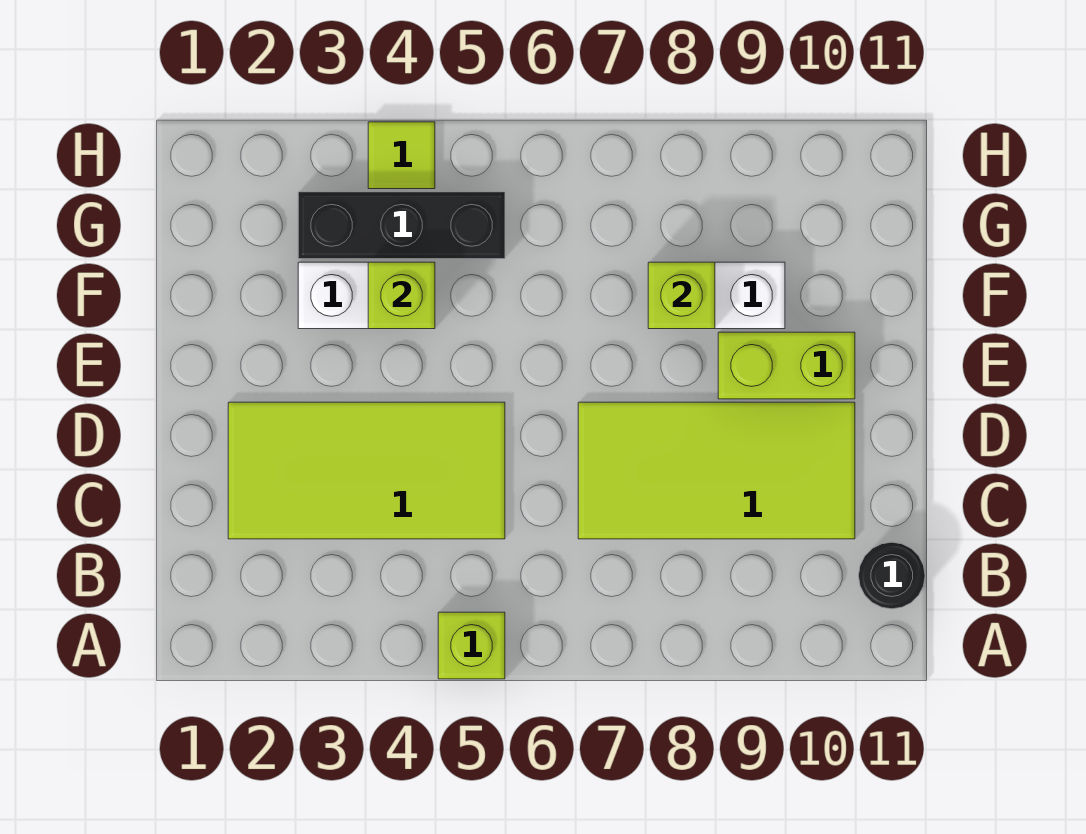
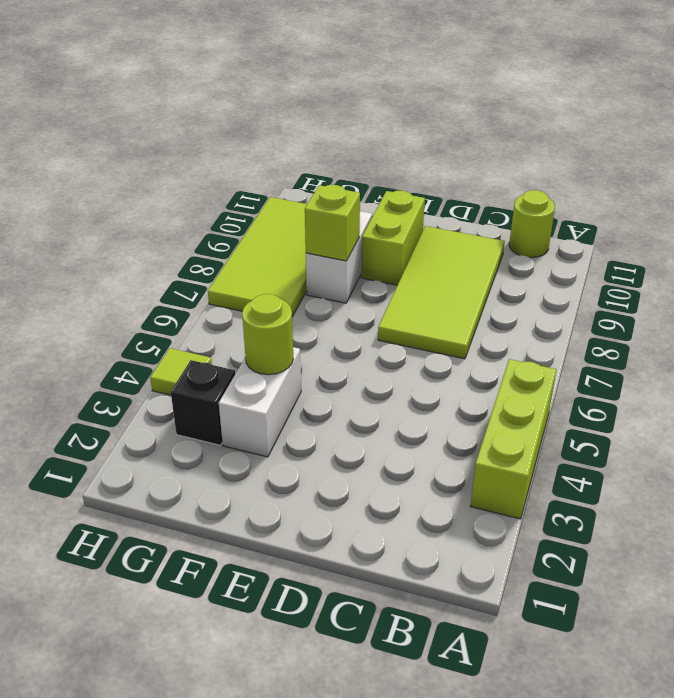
lime 1x1 brick [438,612,505,679] -> lime 1x3 brick [471,359,557,519]
black 1x1 round brick [859,542,925,609] -> lime 1x1 round brick [509,190,555,258]
lime 2x4 tile [228,402,505,539] -> lime 2x4 tile moved to [208,197,307,317]
lime 1x1 brick [368,262,435,329] -> lime 1x1 round brick [242,294,293,375]
black 1x3 brick [298,192,505,259] -> black 1x1 brick [171,360,235,445]

